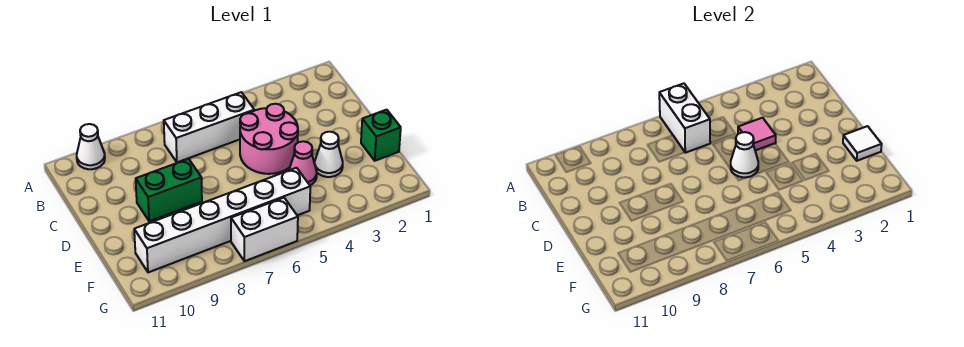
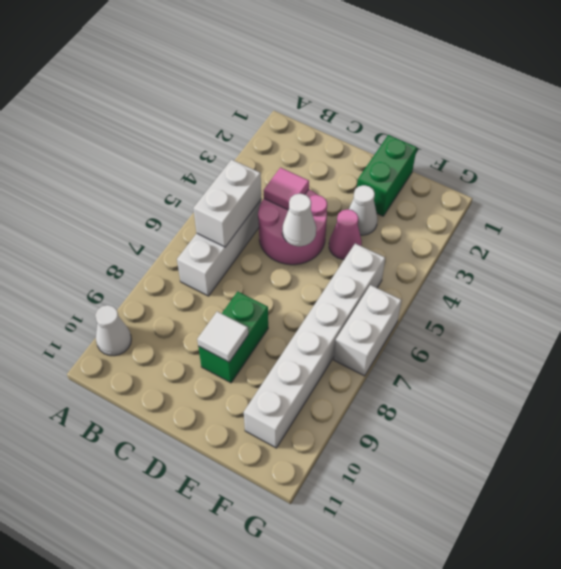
white 1x2 brick [659,83,710,153] -> white 1x2 brick turned to [193,159,261,247]
green 1x1 brick [361,110,401,161] -> green 1x2 brick [357,135,417,216]
white 1x1 tile [843,126,882,161] -> white 1x1 tile moved to [197,312,248,362]

